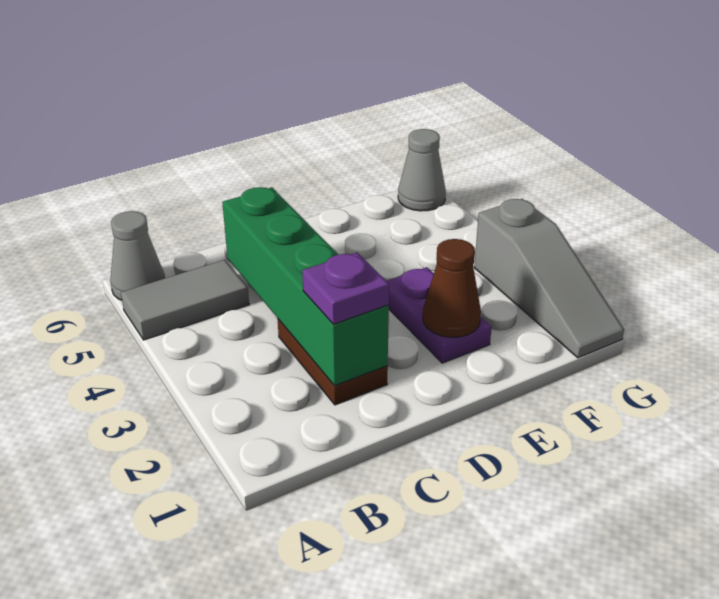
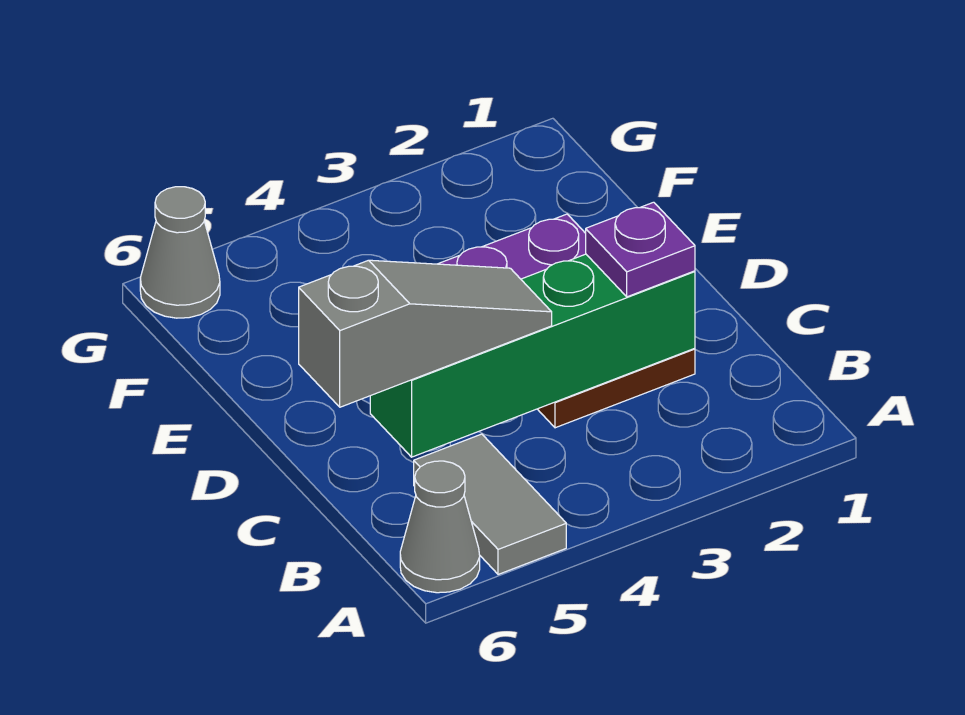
brown 1x1 cone [423,239,481,337] -> none
grey 1x3 slope [474,199,624,358] -> grey 1x3 slope moved to [299,260,552,407]

